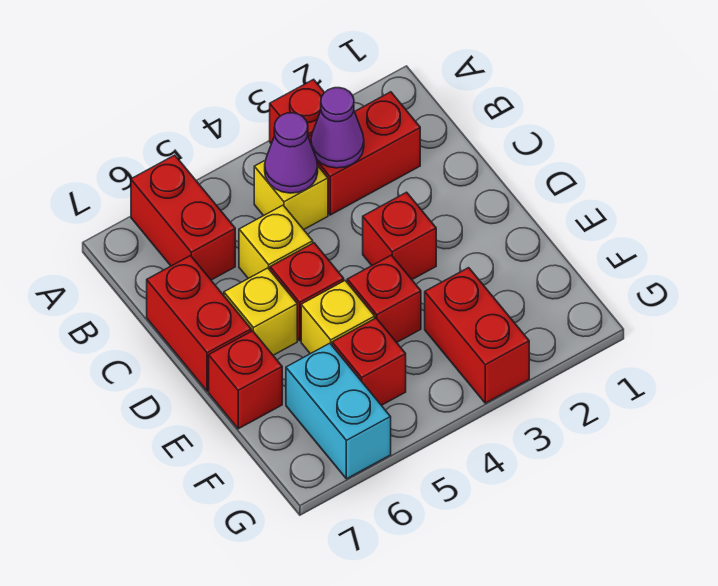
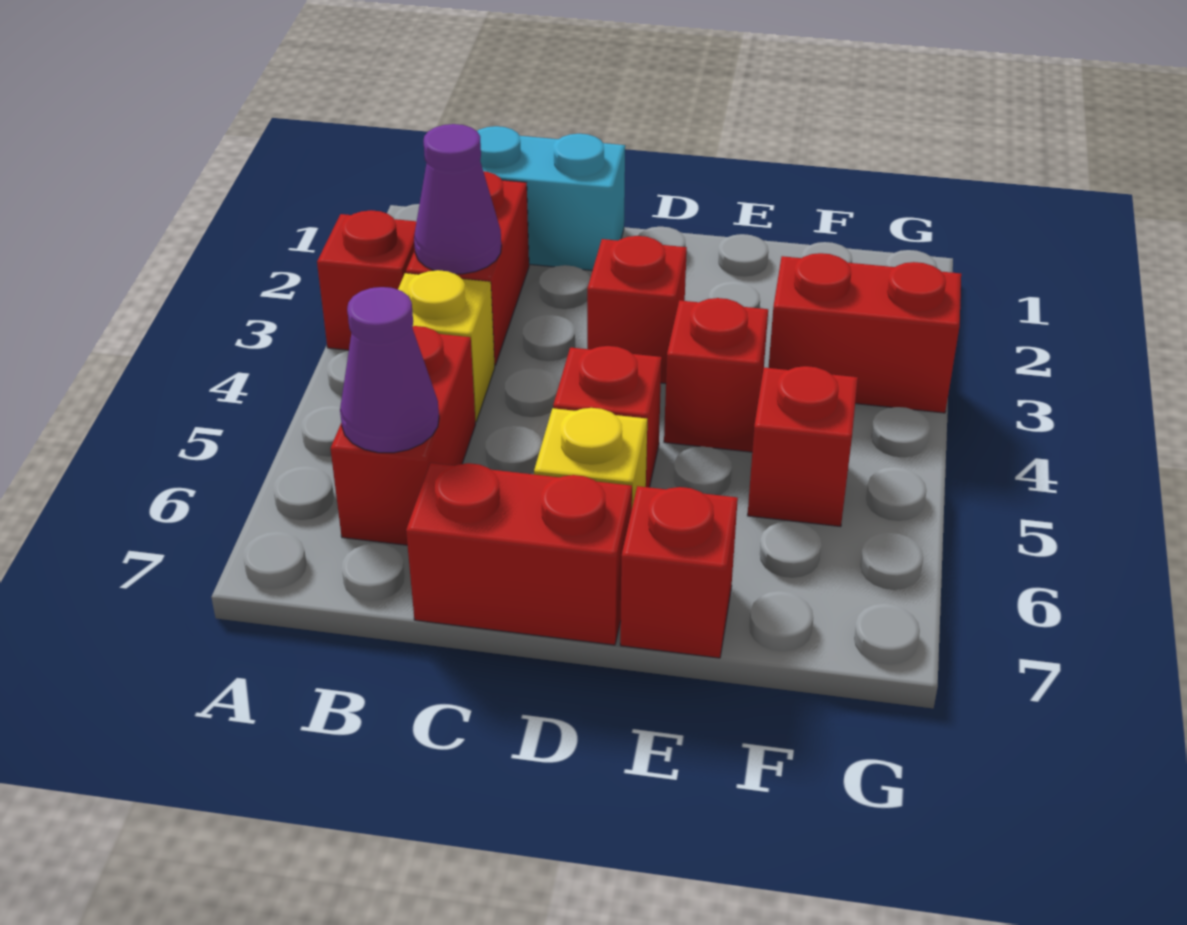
red 1x2 brick [131,155,235,280] -> red 1x2 brick turned to [330,326,476,545]
purple 1x1 cone [265,113,318,193] -> purple 1x1 cone moved to [340,287,439,453]
yellow 1x1 brick [239,205,313,278] -> none
yellow 1x1 brick [301,281,375,354] -> none
cyan 1x2 brick [286,343,391,479] -> cyan 1x2 brick moved to [477,126,625,271]

